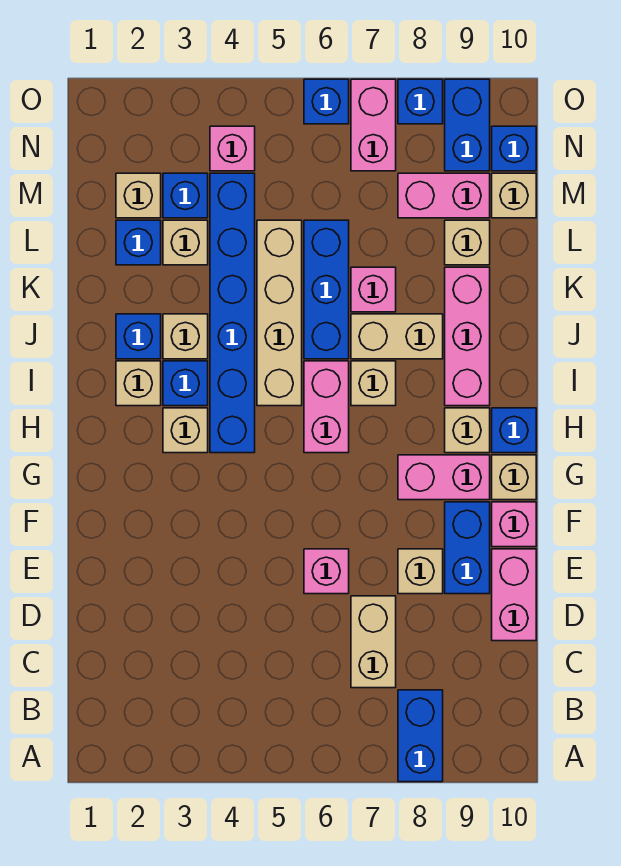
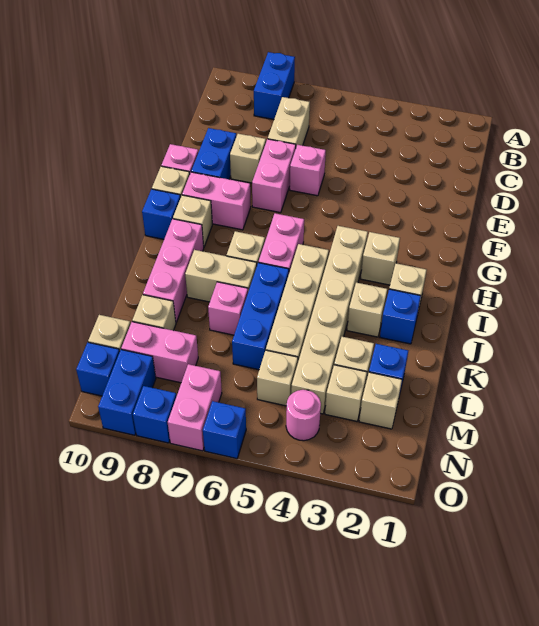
pink 1x2 brick [492,549,536,641] -> pink 1x2 brick moved to [252,139,296,213]
blue 1x6 brick [210,173,255,453] -> tan 1x6 brick [291,226,368,414]
blue 1x1 brick [163,361,208,406] -> none
blue 1x1 brick [163,173,208,218] -> tan 1x1 brick [325,365,367,421]
none -> tan 1x1 brick [257,350,298,406]
pink 1x1 brick [210,126,255,171] -> pink 1x1 round brick [286,390,321,441]

